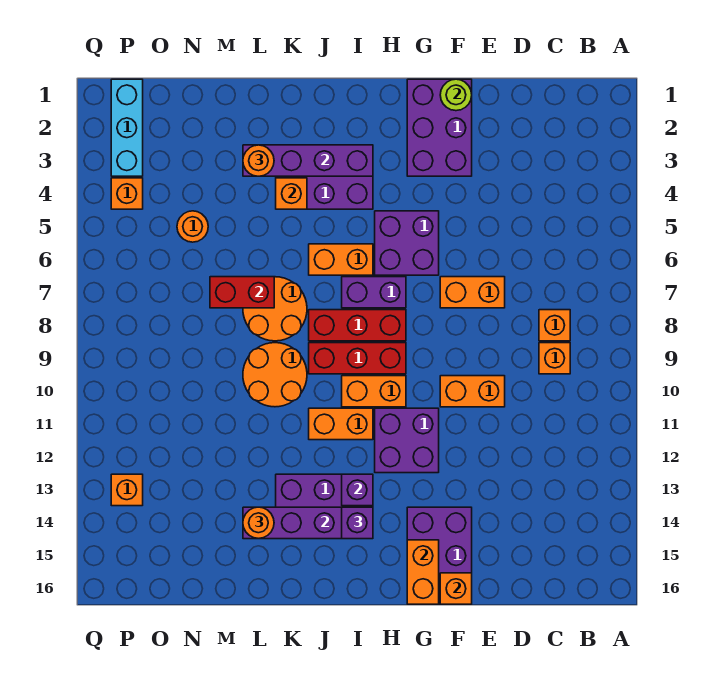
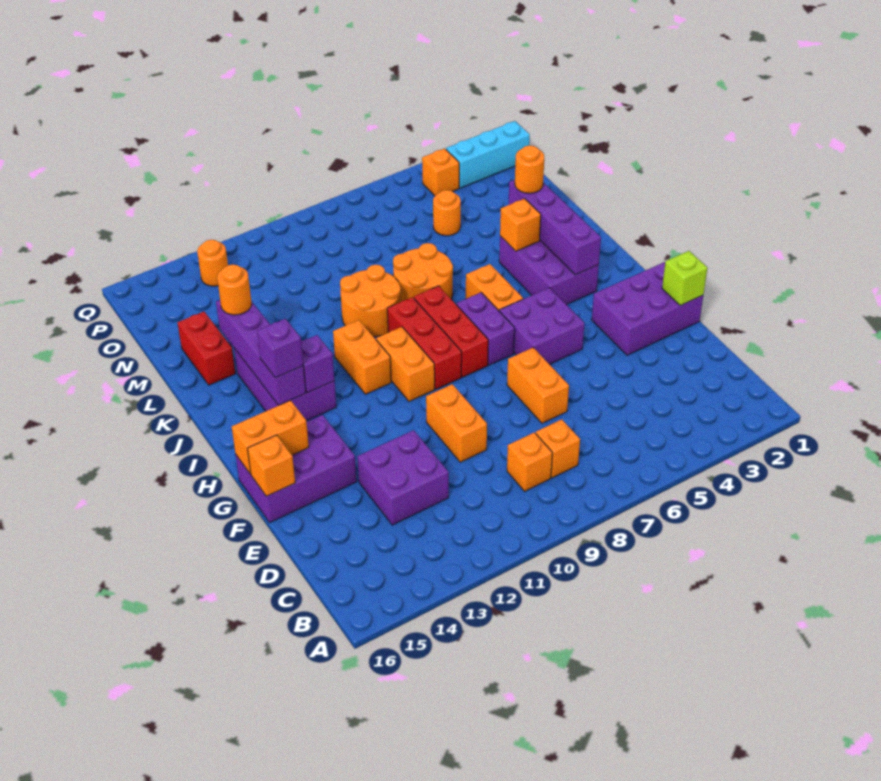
lime 1x1 round brick [440,79,472,111] -> lime 1x1 brick [662,251,707,306]
purple 2x2 brick [375,408,439,473] -> purple 2x2 brick moved to [357,430,449,525]
red 1x2 brick [210,277,274,308] -> red 1x2 brick moved to [178,312,235,385]
orange 1x1 brick [111,474,143,506] -> orange 1x1 round brick [197,240,228,286]

